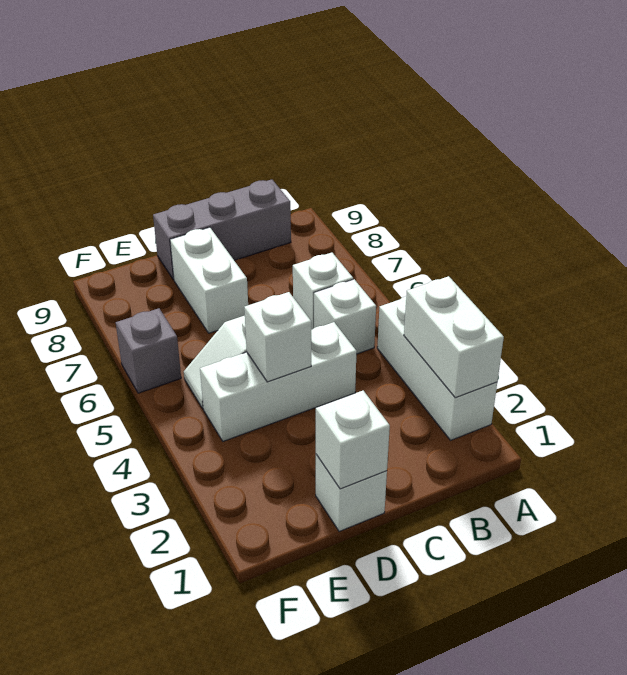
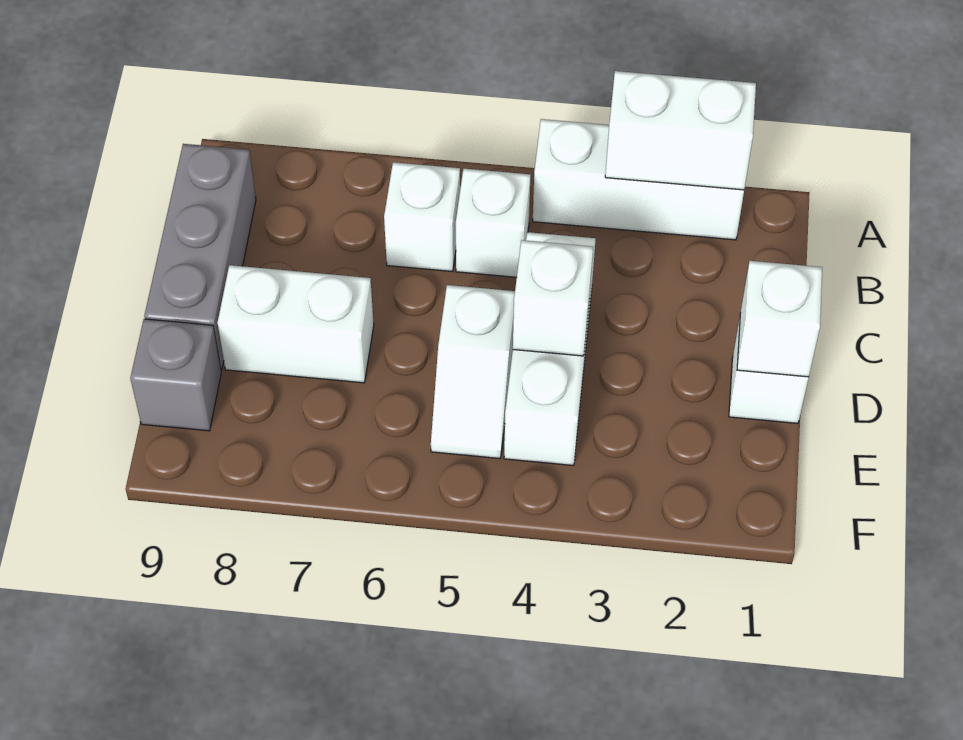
grey 1x1 brick [116,308,181,393] -> grey 1x1 brick moved to [130,319,221,431]

